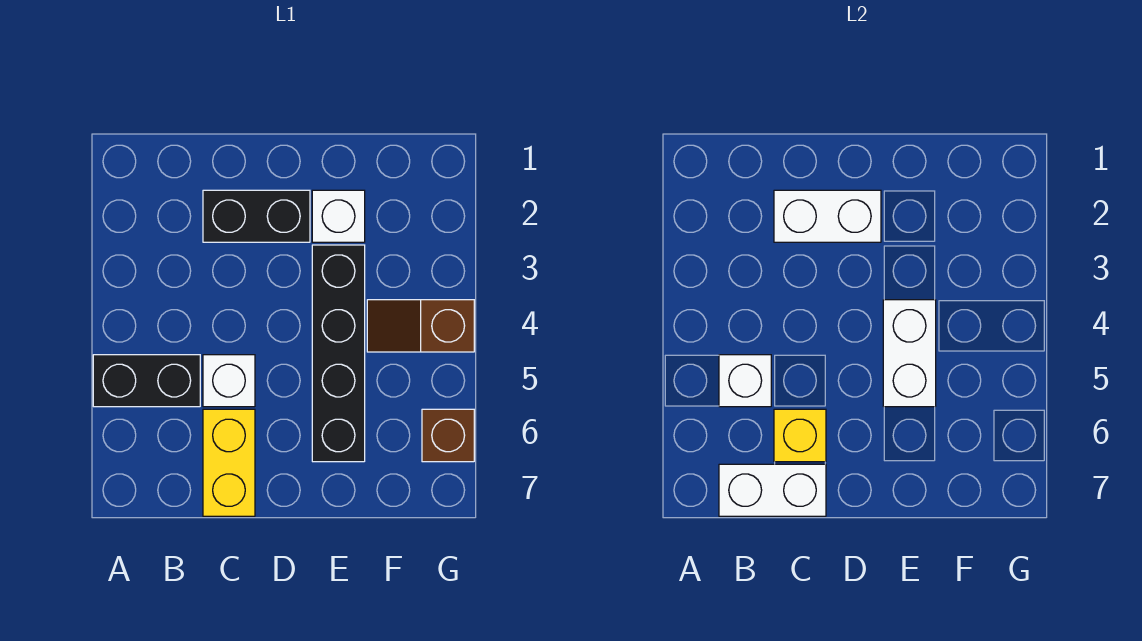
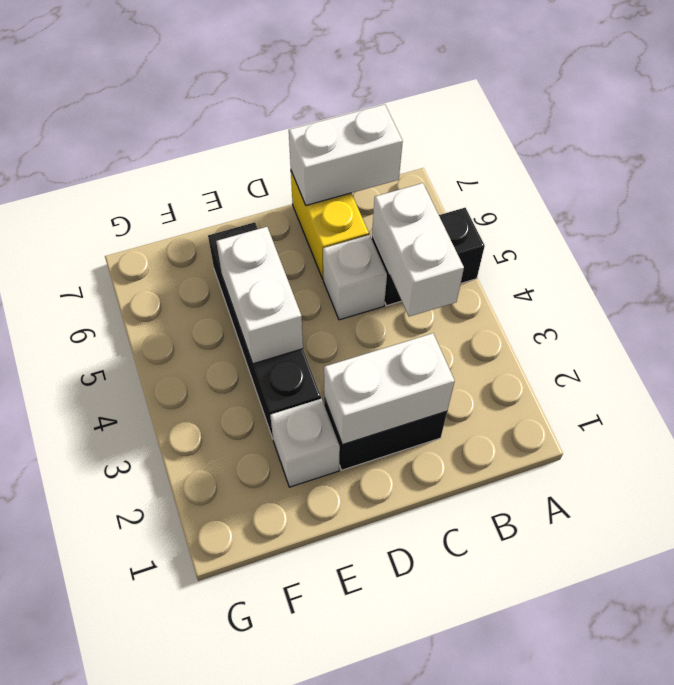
white 1x1 brick [719,355,771,407] -> white 1x2 brick [372,183,464,316]
yellow 1x1 brick [774,409,826,462] -> none
brown 1x2 slope [367,300,474,352] -> none
brown 1x1 brick [422,409,474,462] -> none

